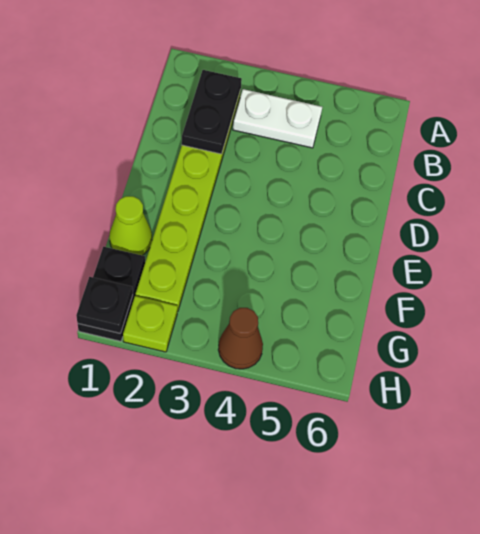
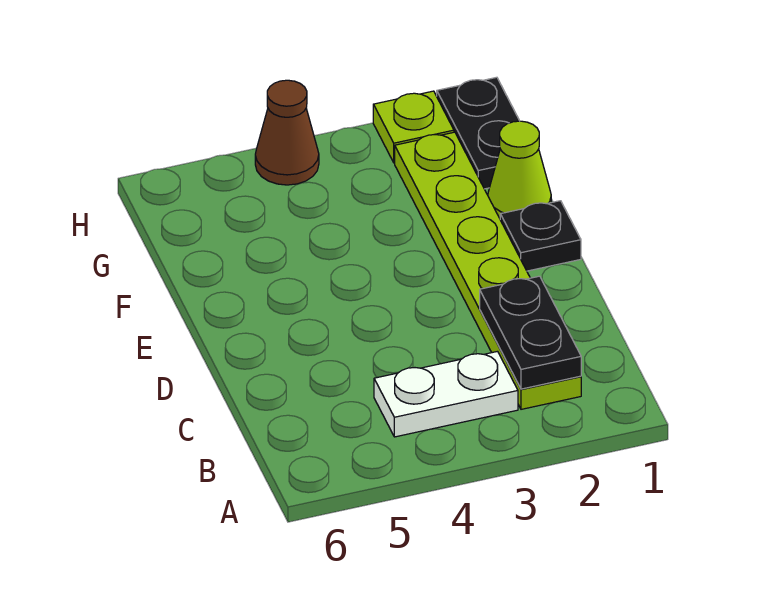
black 1x1 plate [76,277,133,333] -> black 1x1 plate moved to [500,201,581,271]

